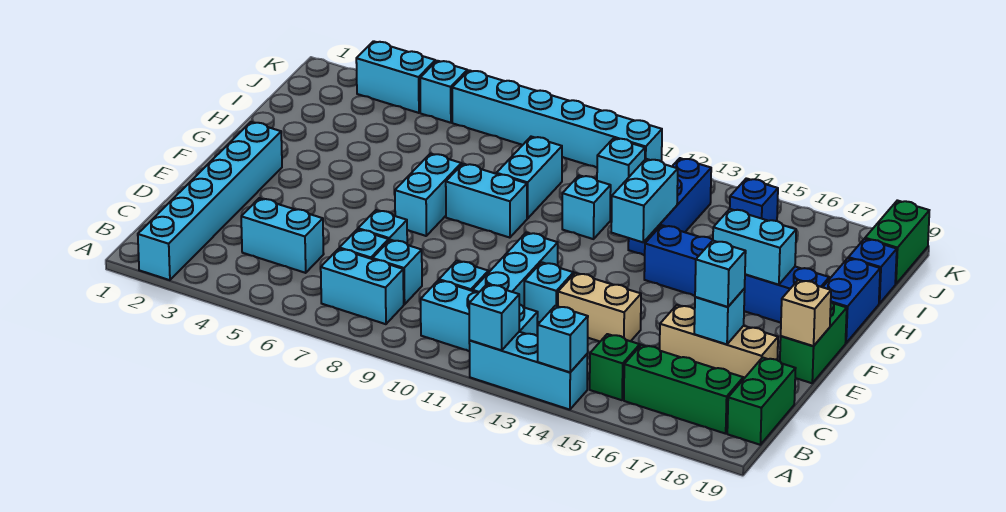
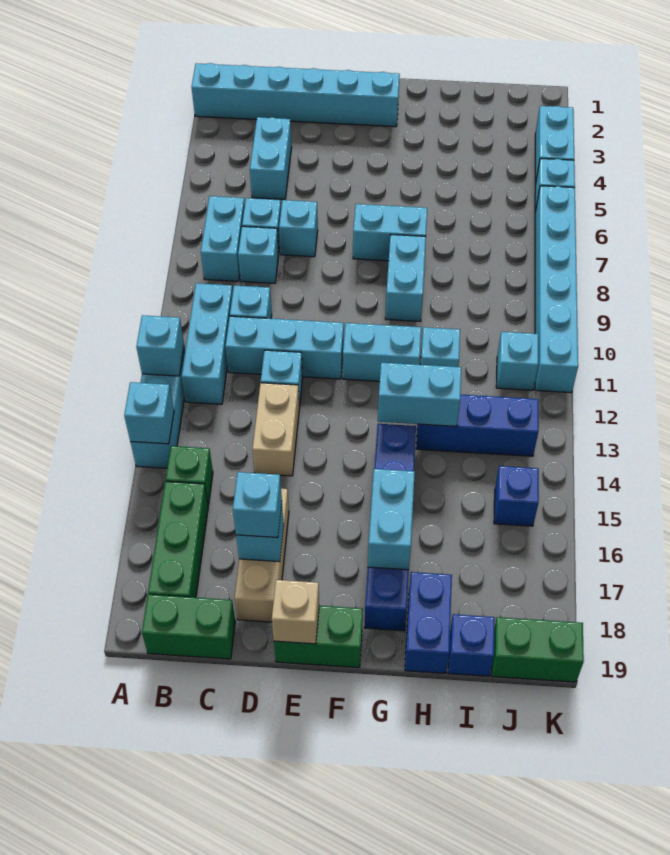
blue 1x2 brick [823,258,880,343] -> blue 1x2 brick turned to [405,572,452,673]
cyan 1x2 brick [496,137,562,219] -> cyan 1x2 brick moved to [343,323,421,381]

